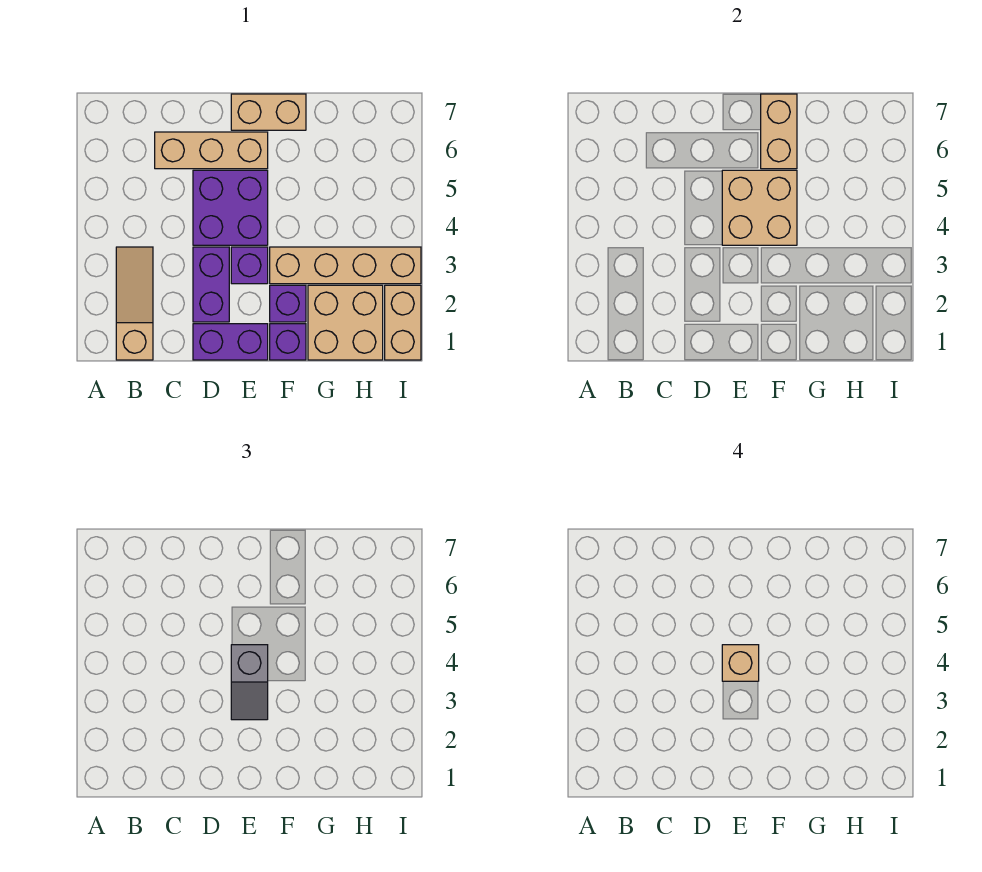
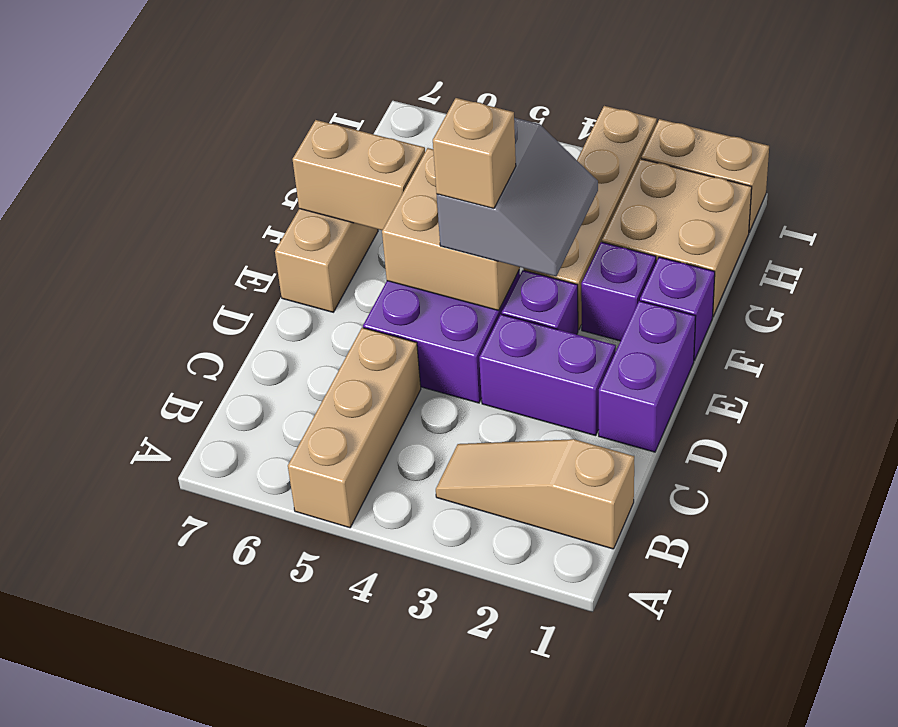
tan 1x3 brick [155,132,268,169] -> tan 1x3 brick moved to [288,328,421,528]
grey 1x2 slope [231,645,268,720] -> grey 2x2 slope [437,118,598,276]

